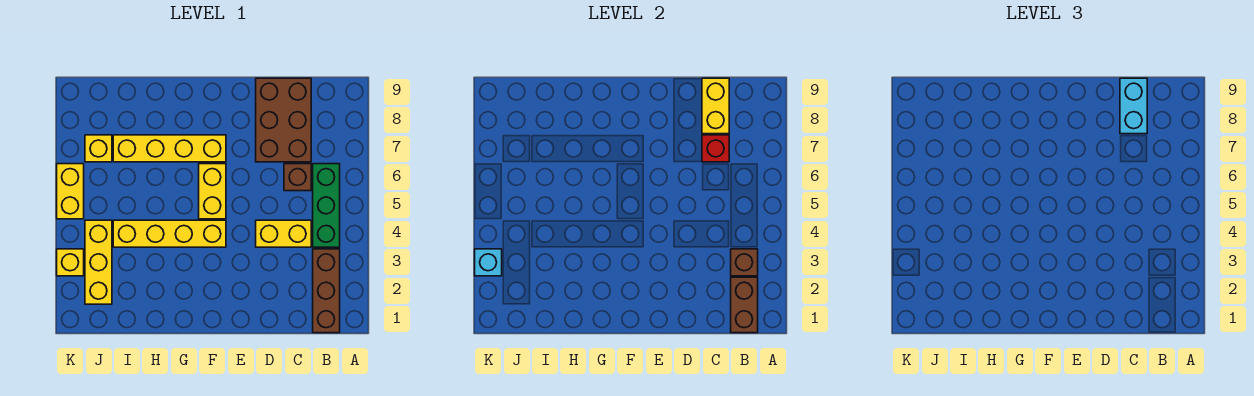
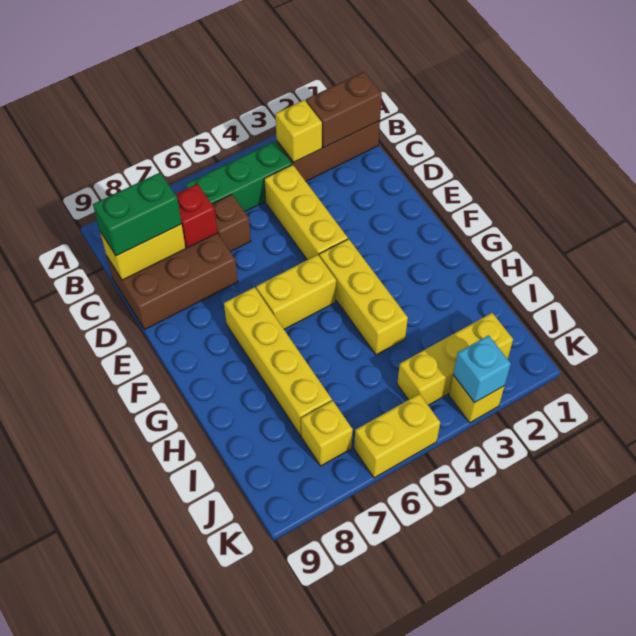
brown 1x1 brick [731,249,758,276] -> yellow 1x1 brick [276,100,322,162]
yellow 1x2 brick [256,220,311,247] -> yellow 1x3 brick [264,165,348,260]
cyan 1x2 brick [1120,78,1147,134] -> green 1x2 brick [93,173,182,256]
yellow 1x4 brick [113,220,226,247] -> yellow 1x3 brick [319,239,408,355]

